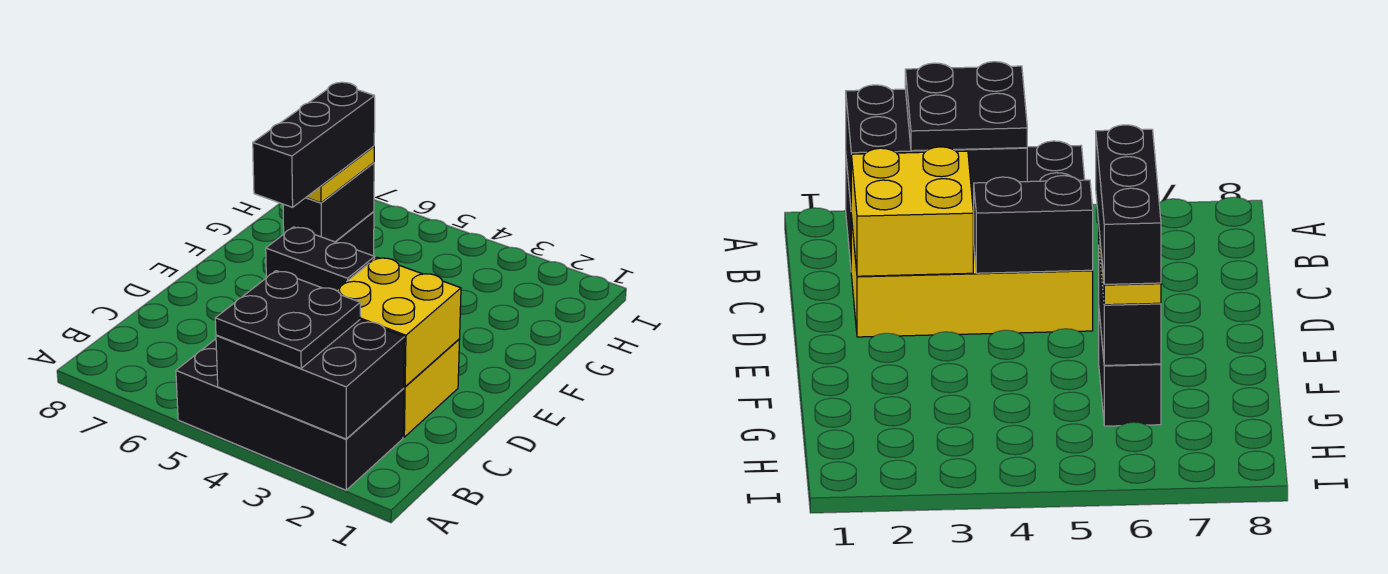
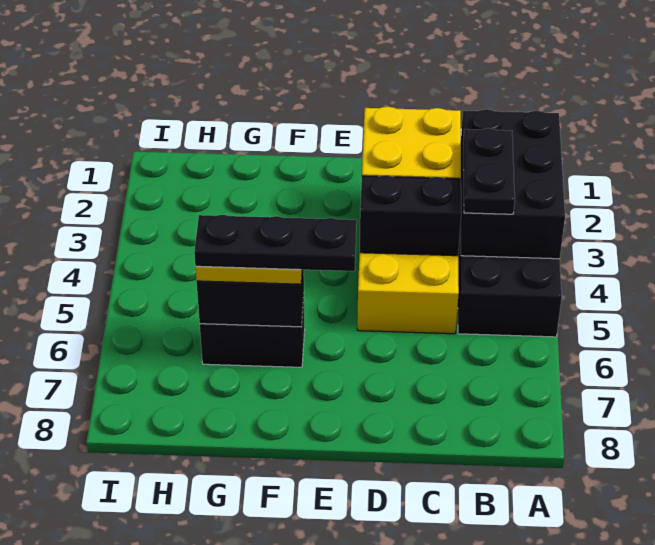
black 2x2 plate [215,271,360,368] -> black 1x2 plate [463,128,515,214]
black 1x2 brick [266,227,375,290] -> black 1x2 brick turned to [360,175,461,256]
black 1x3 brick [253,82,375,207] -> black 1x3 plate [194,215,357,271]

